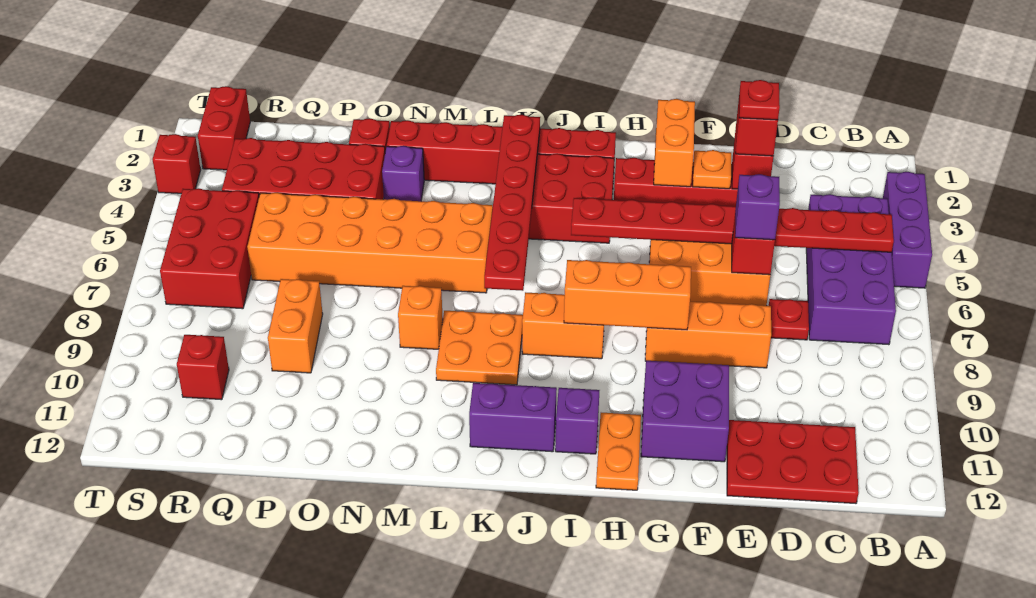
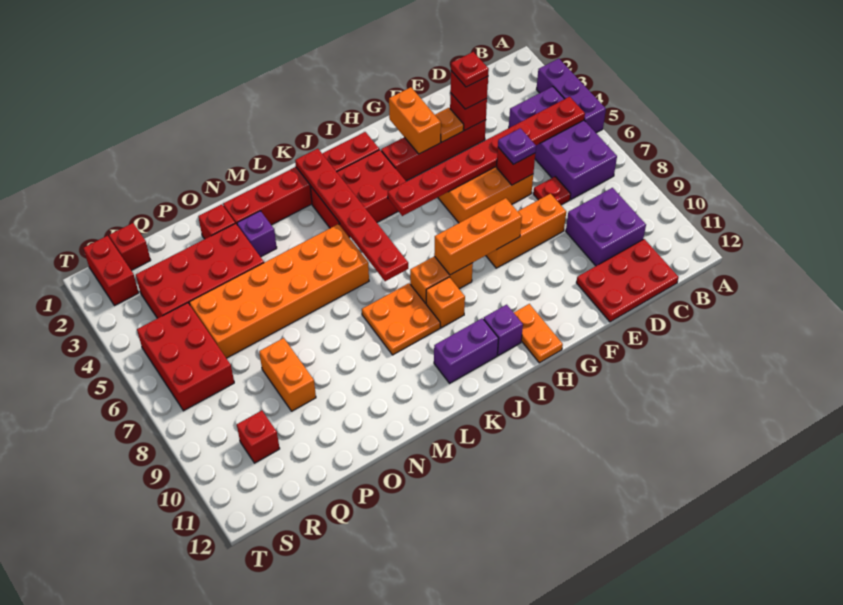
purple 1x1 brick [735,174,780,240] -> purple 1x1 plate [498,128,536,164]
purple 2x2 brick [641,361,729,462] -> purple 2x2 brick moved to [566,188,646,266]
orange 1x1 brick [398,286,443,349] -> orange 1x1 brick moved to [426,277,465,328]
red 1x1 brick [153,134,201,194] -> red 1x1 brick moved to [109,223,151,270]

